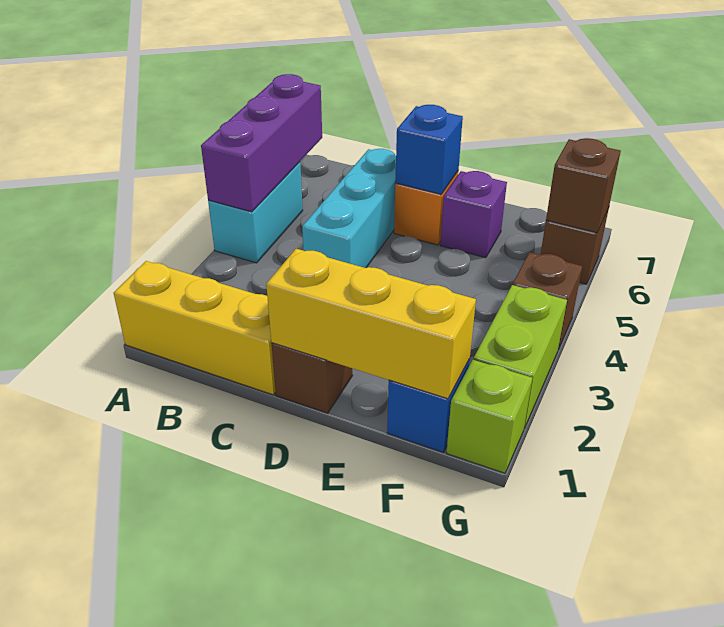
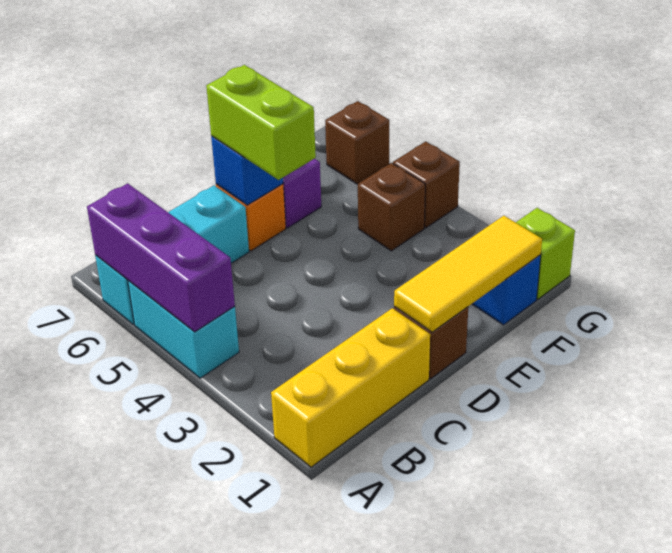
cyan 1x3 brick [302,149,396,268] -> cyan 1x3 brick turned to [95,186,249,325]
yellow 1x3 brick [266,249,476,399] -> yellow 1x3 tile [394,216,542,332]
lime 1x2 brick [474,285,567,428] -> lime 1x2 brick moved to [206,65,316,180]
brown 1x1 brick [546,138,621,233] -> brown 1x1 brick moved to [358,163,425,251]

